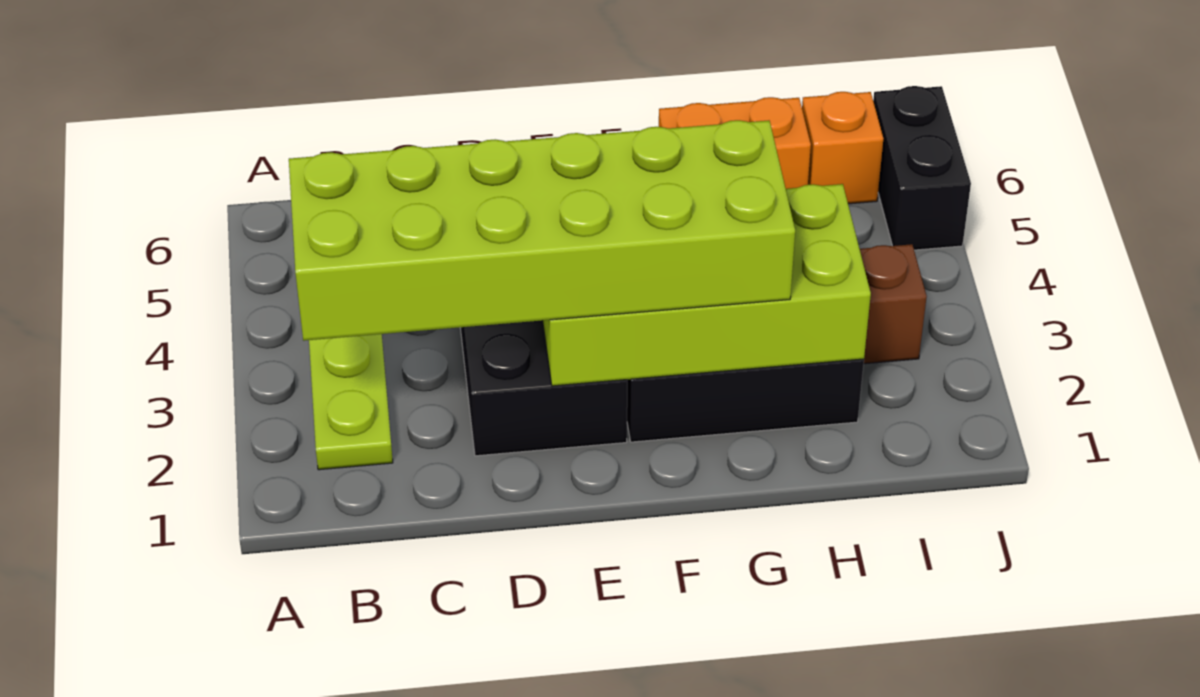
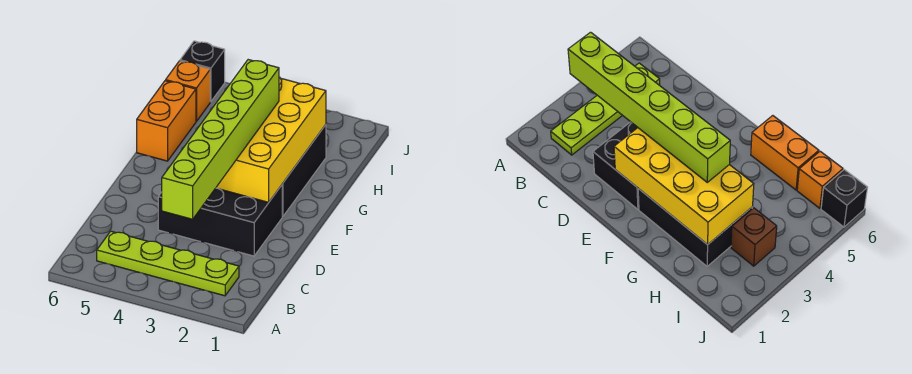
lime 2x6 brick [289,120,795,341] -> lime 1x6 brick [162,60,279,219]
lime 2x4 brick [542,184,871,386] -> yellow 2x4 brick [216,77,326,202]
black 1x2 brick [873,86,971,250] -> black 1x1 brick [180,41,225,102]

